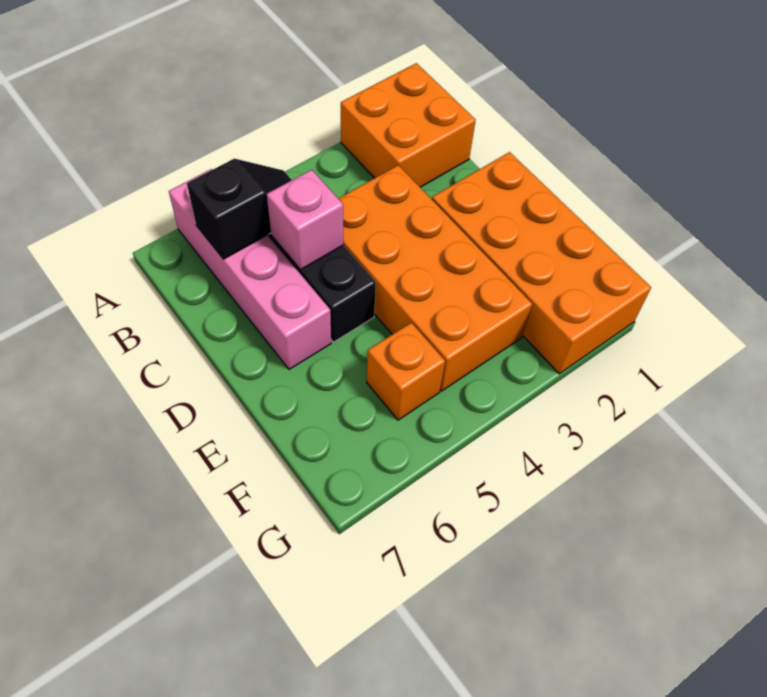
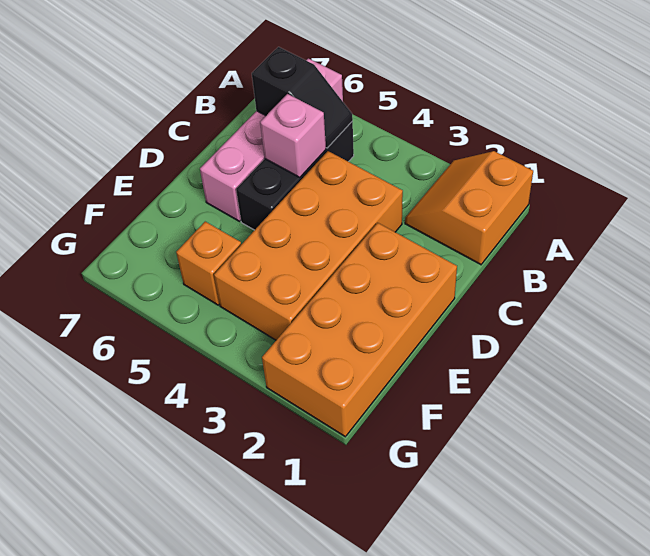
orange 2x2 brick [341,63,476,187] -> orange 2x2 slope [405,151,533,265]

